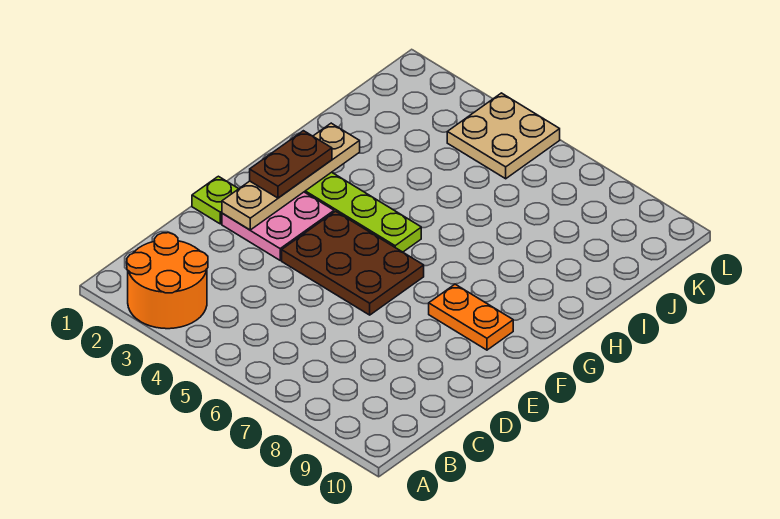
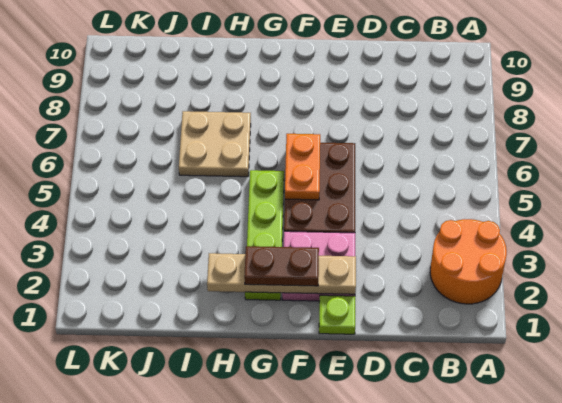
orange 1x2 plate [429,284,513,350] -> orange 1x2 plate moved to [285,134,320,200]
tan 2x2 plate [447,93,560,179] -> tan 2x2 plate moved to [179,111,251,177]

